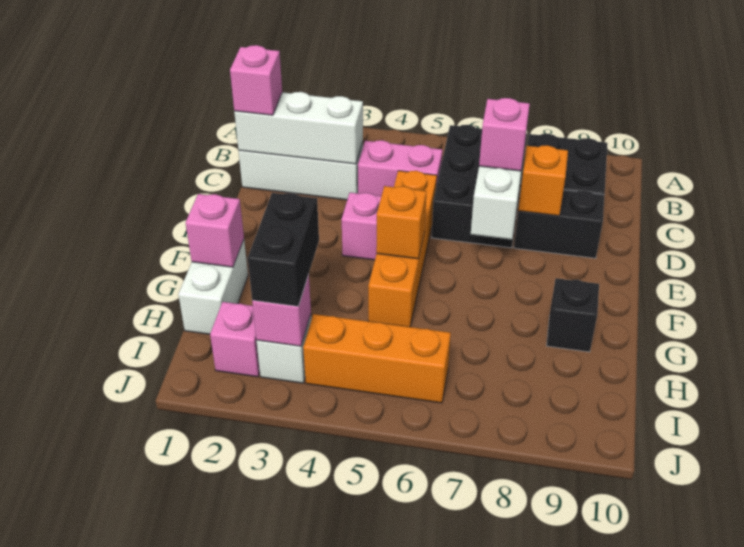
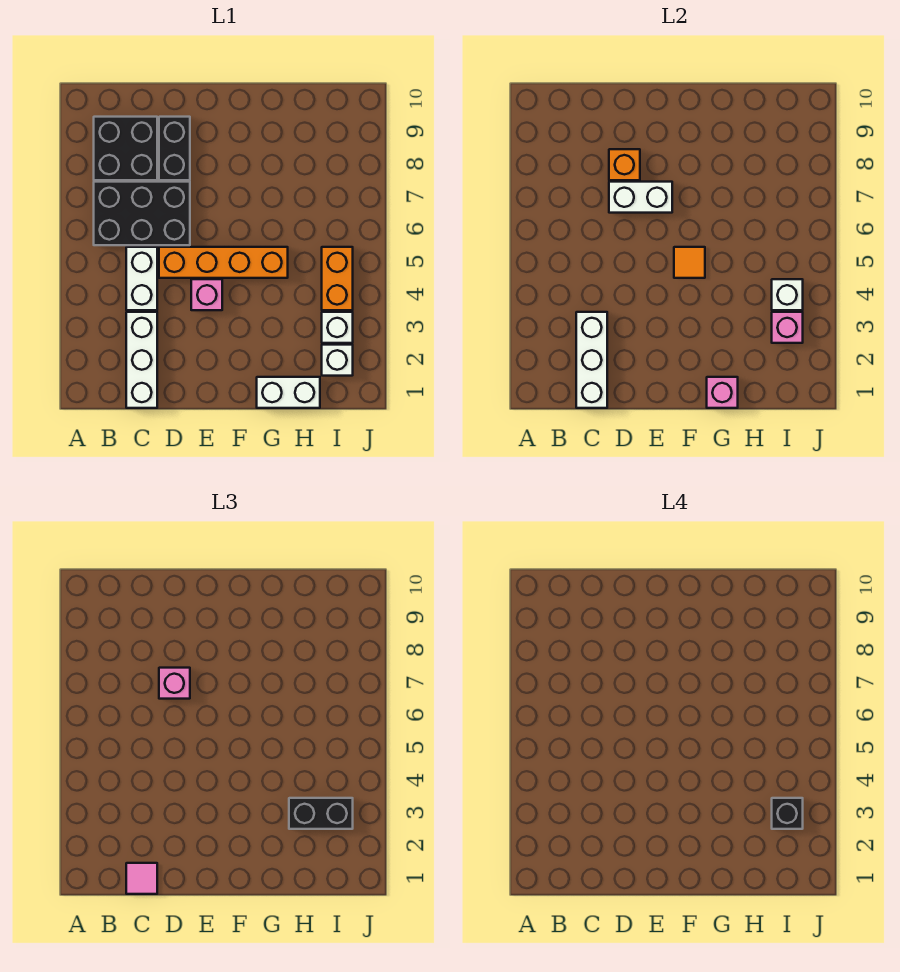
pink 1x1 brick [230,45,282,115] -> pink 1x1 tile [126,863,157,894]
pink 1x2 brick [358,140,443,196] -> white 1x2 brick [126,247,157,310]
orange 1x1 brick [376,186,426,259] -> orange 1x1 tile [674,247,705,278]
black 1x1 brick [547,278,599,352] -> black 1x1 brick moved to [772,798,803,829]
pink 1x1 brick [210,302,260,377] -> white 1x1 brick [322,345,353,376]
orange 1x3 brick [303,314,451,403] -> orange 1x2 brick [322,247,353,310]
none -> white 1x1 brick [772,279,803,310]

